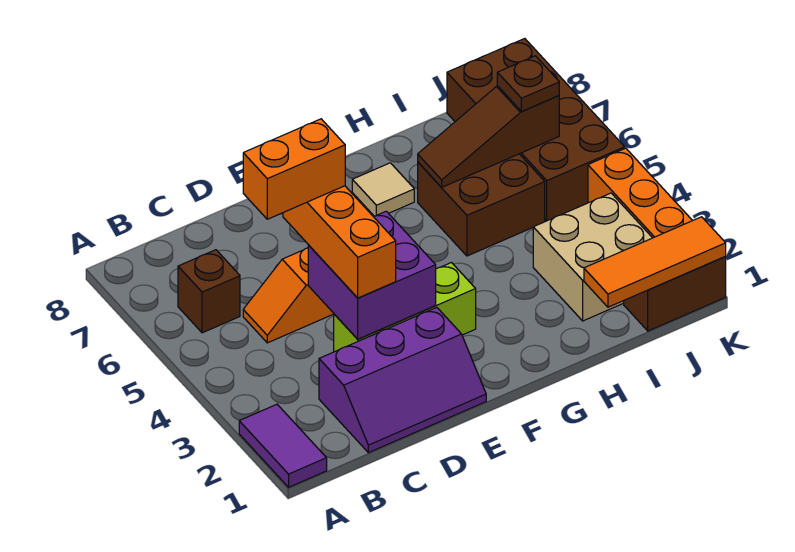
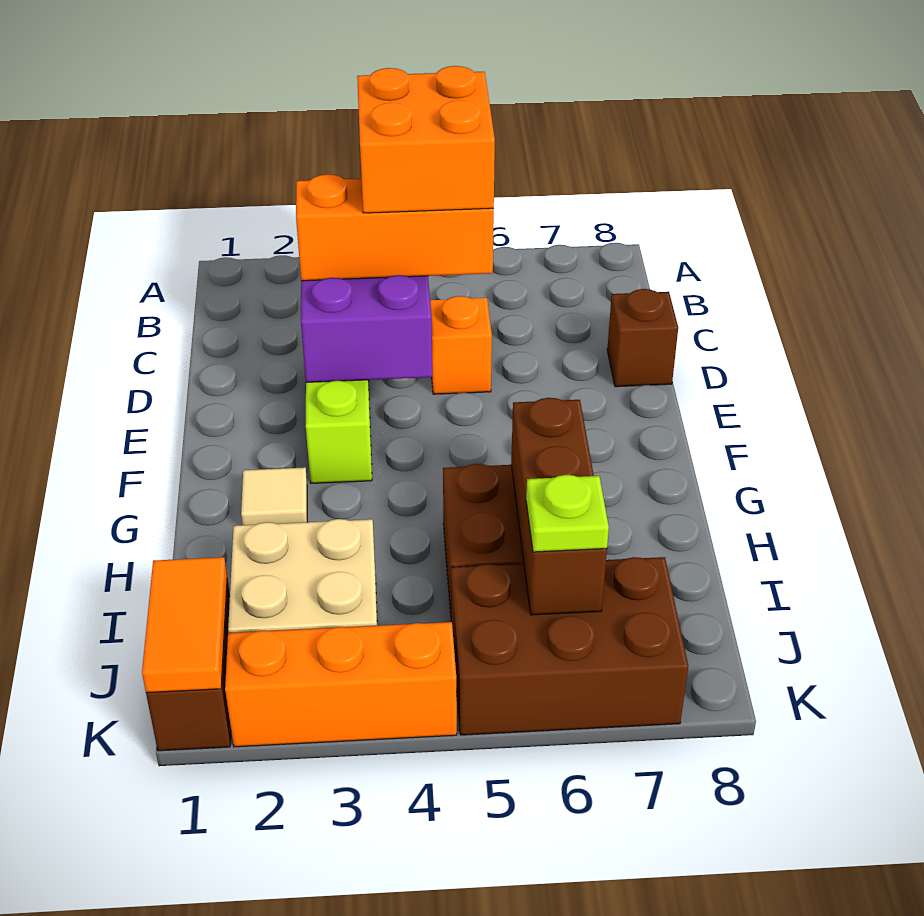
purple 1x2 tile [239,404,327,487] -> none
brown 1x1 brick [178,250,240,333] -> brown 1x1 brick moved to [607,289,678,387]
purple 2x3 slope [319,307,486,453] -> none
orange 1x2 brick [243,119,345,219] -> orange 2x2 brick [357,66,495,213]
tan 1x1 tile [352,163,414,216] -> tan 1x1 tile moved to [241,467,307,525]
brown 1x3 slope [418,86,559,187] -> brown 1x3 brick [511,398,607,615]
orange 1x3 tile [584,217,726,307] -> orange 1x2 tile [142,557,227,693]
brown 2x4 brick [447,39,625,221] -> brown 2x3 brick [451,557,688,735]
brown 1x1 plate [497,56,559,112] -> lime 1x1 plate [526,475,609,552]

